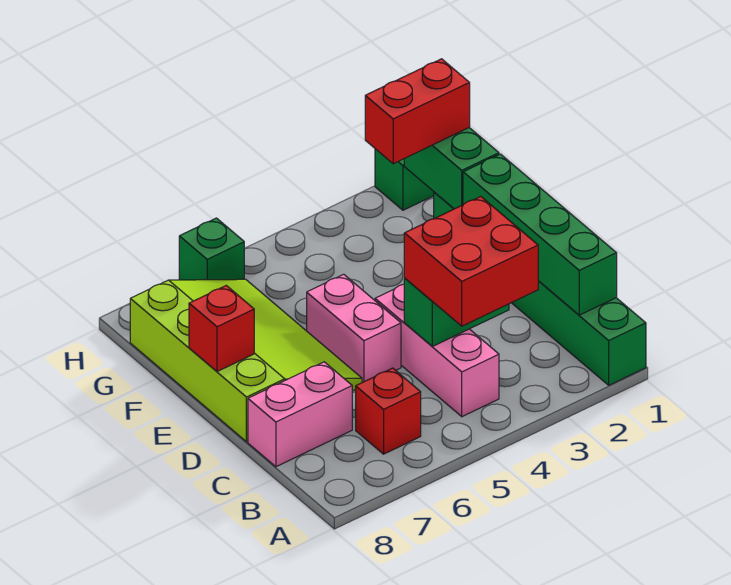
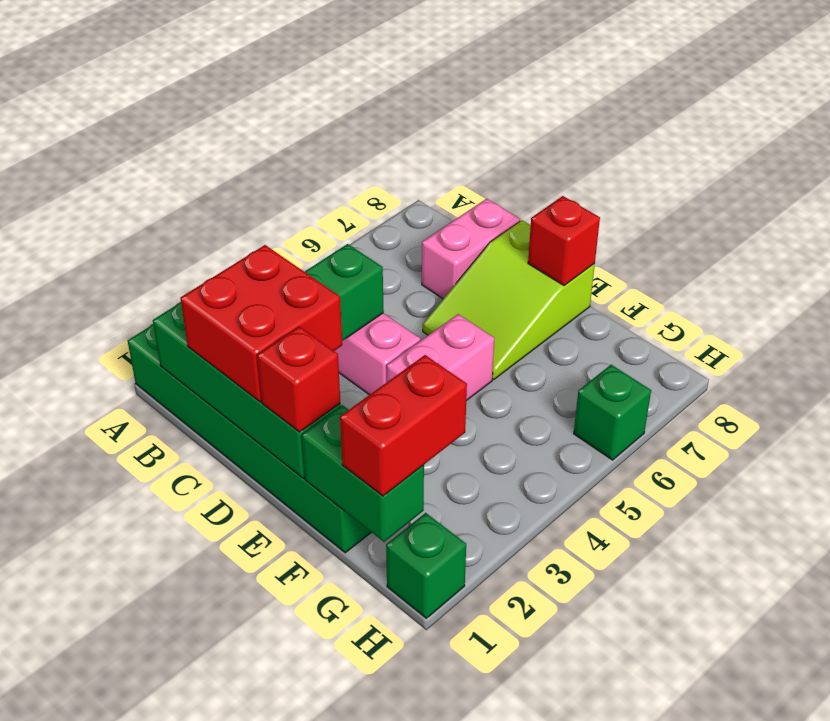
red 2x2 brick [404,196,538,326] -> red 2x2 brick moved to [181,245,342,402]
red 1x1 brick [356,368,421,454] -> red 1x1 brick moved to [257,326,340,432]
pink 1x2 brick [307,274,401,383] -> pink 1x2 brick turned to [387,314,494,401]
lime 3x4 slope [130,279,362,442] -> lime 2x3 slope [423,220,595,380]

